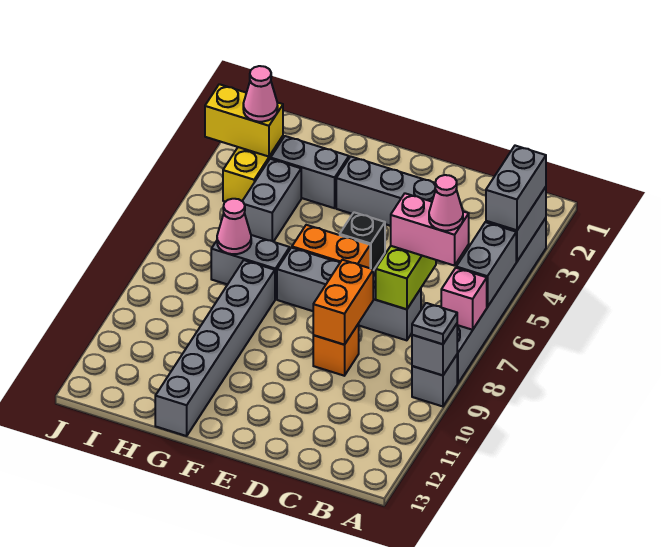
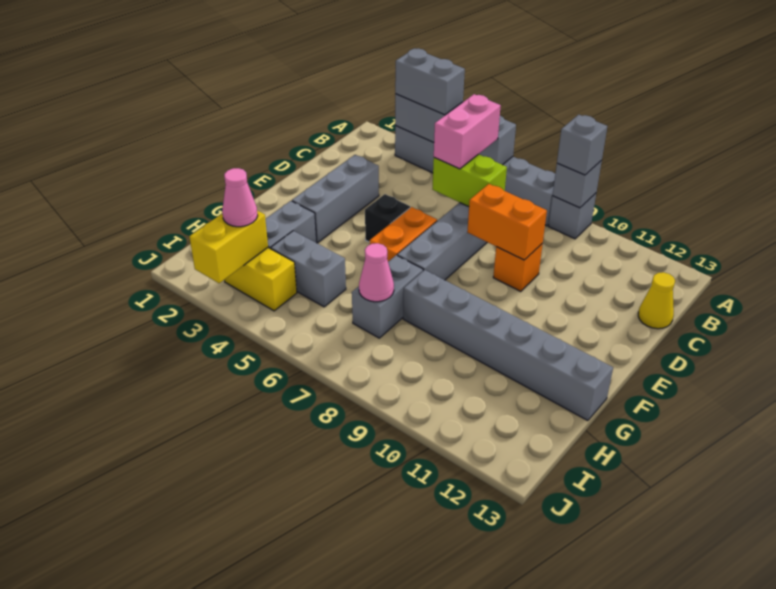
pink 1x1 brick [441,268,487,330] -> none
grey 1x1 plate [412,303,457,344] -> grey 1x1 brick [557,115,607,175]
pink 1x1 cone [429,175,463,231] -> none
none -> yellow 1x1 cone [638,272,675,329]

